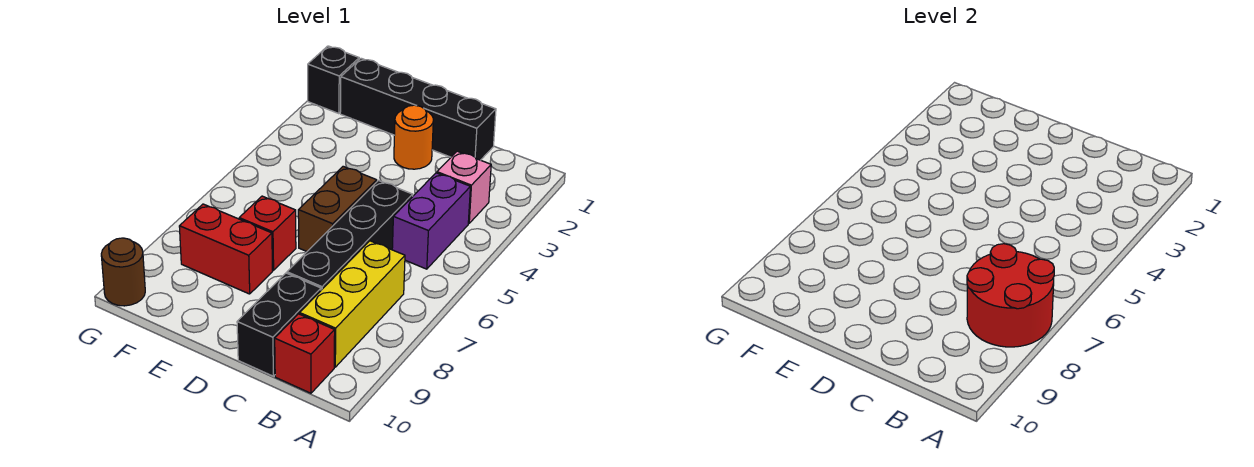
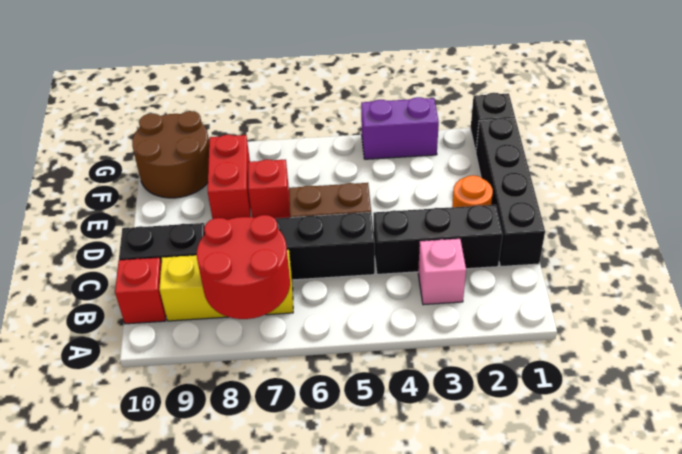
purple 1x2 brick [392,173,470,269] -> purple 1x2 brick moved to [361,97,439,159]
none -> black 1x3 brick [373,205,503,274]
brown 1x1 round brick [101,238,145,306] -> brown 2x2 round brick [132,111,209,198]

